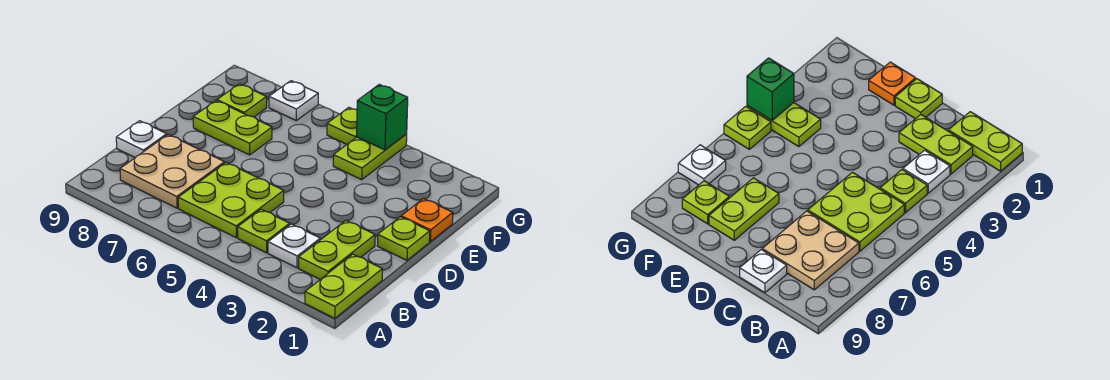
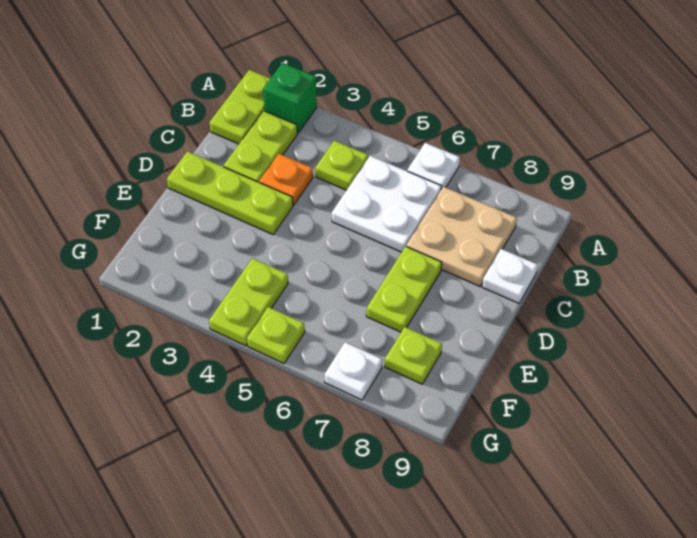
white 1x1 plate [268,224,320,268] -> white 1x1 plate moved to [407,143,460,189]
lime 2x2 plate [178,163,284,238] -> white 2x2 plate [332,156,442,252]
lime 1x1 plate [377,217,430,260] -> lime 1x3 plate [167,151,293,234]
orange 1x1 plate [401,199,453,242] -> orange 1x1 plate moved to [259,154,313,205]
lime 1x2 plate [193,101,272,155] -> lime 1x2 plate turned to [366,246,442,332]
green 1x1 brick [357,84,408,150] -> green 1x1 brick moved to [263,63,317,133]

